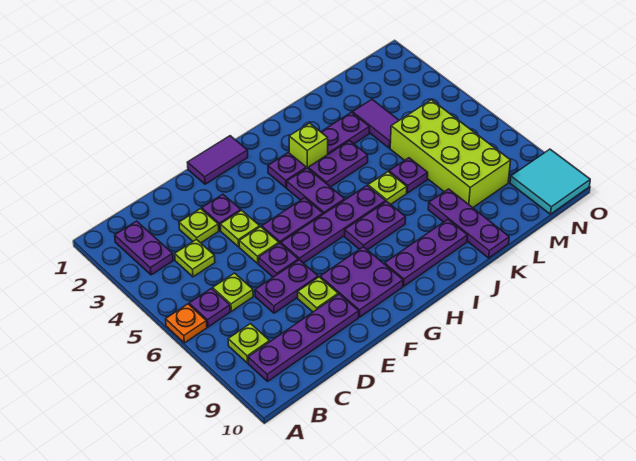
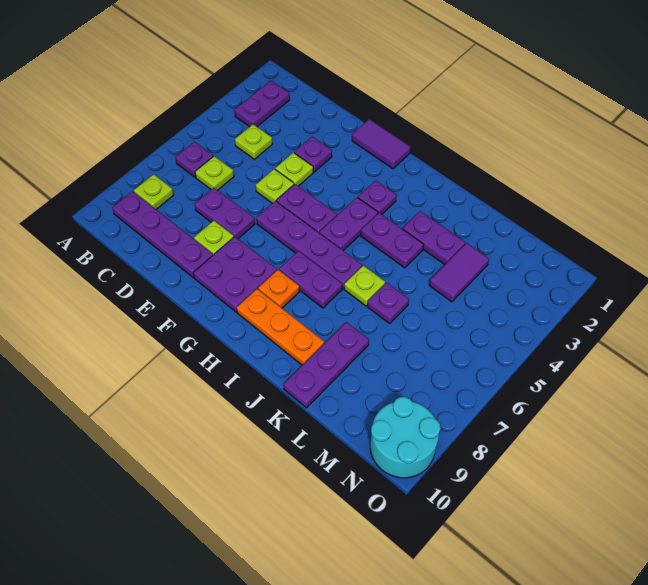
orange 1x1 plate [166,304,207,343] -> orange 1x1 plate moved to [258,270,299,308]
lime 1x1 plate [179,209,219,243] -> none
purple 1x1 plate [258,243,298,277] -> none
purple 1x3 plate [385,220,467,286] -> orange 1x3 plate [237,289,324,365]
lime 1x1 brick [289,123,328,168] -> none
lime 2x4 brick [390,100,511,208] -> none
cyan 2x2 tile [510,149,590,214] -> cyan 2x2 round brick [370,397,441,478]

